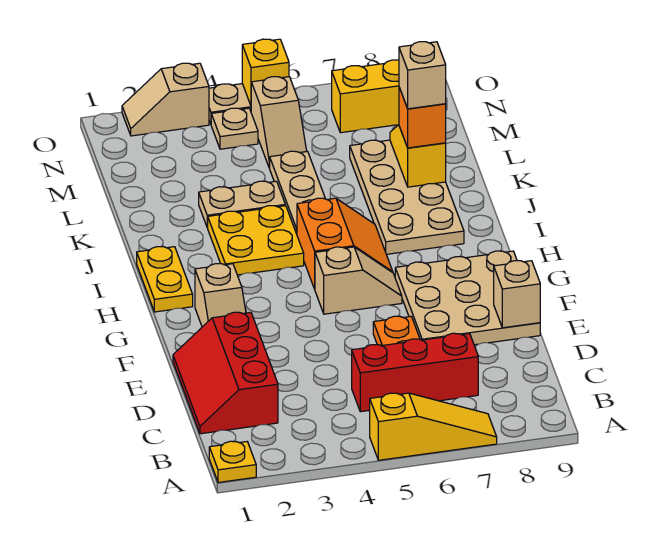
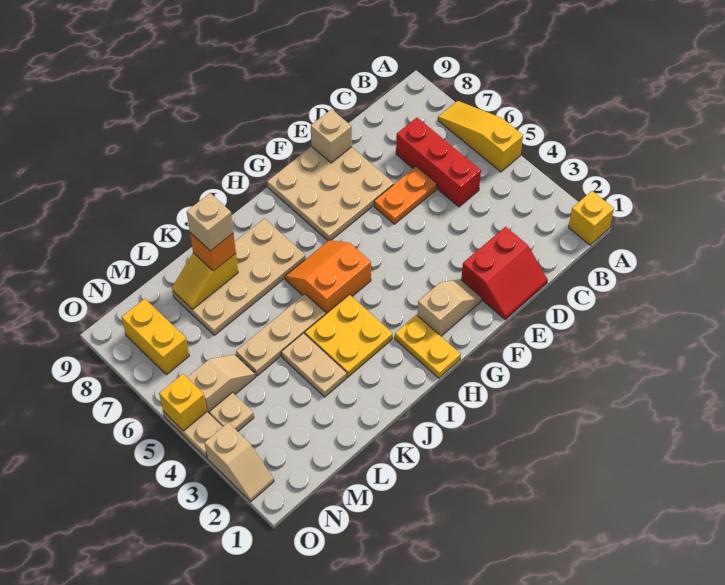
yellow 1x1 plate [209,441,256,482] -> yellow 1x1 brick [568,191,614,245]
red 2x3 slope [173,312,278,434] -> red 2x2 slope [461,227,548,320]
tan 1x2 slope [315,247,402,314] -> none
yellow 1x2 plate [137,247,193,312] -> yellow 1x2 plate turned to [395,315,461,378]

